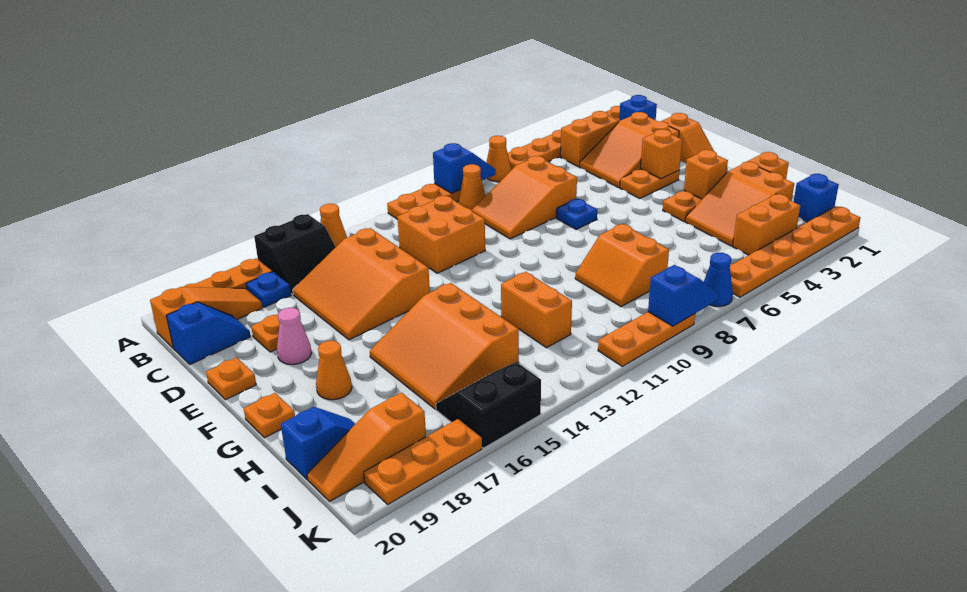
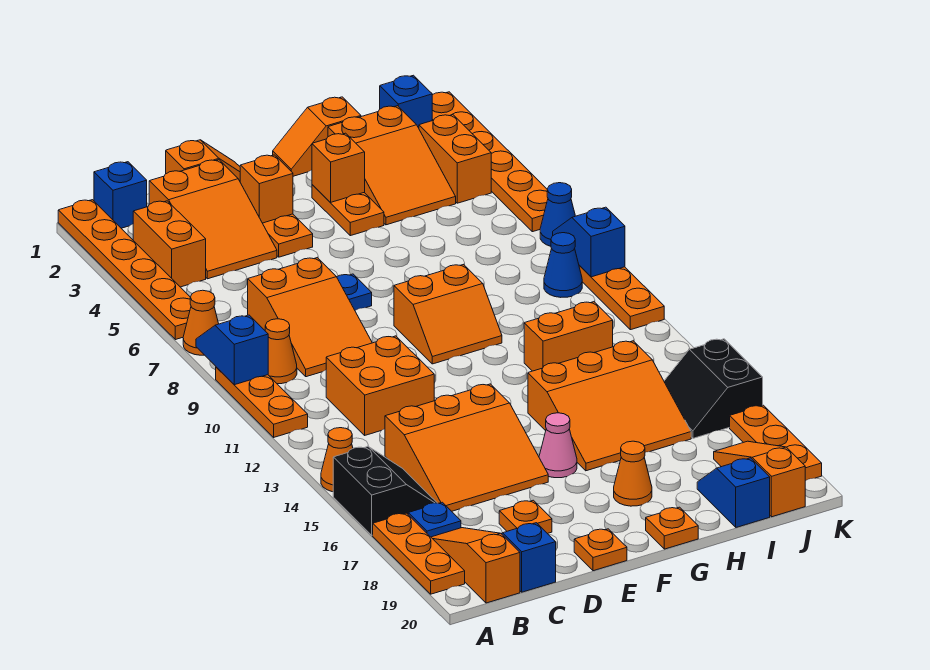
pink 1x1 cone [277,308,311,365] -> pink 1x1 cone moved to [539,413,577,478]
orange 2x2 slope [575,224,669,307] -> orange 2x2 slope moved to [394,264,502,364]
none -> blue 1x1 cone [544,233,582,297]
orange 1x3 slope [307,393,426,502] -> orange 1x3 slope turned to [714,441,805,517]

